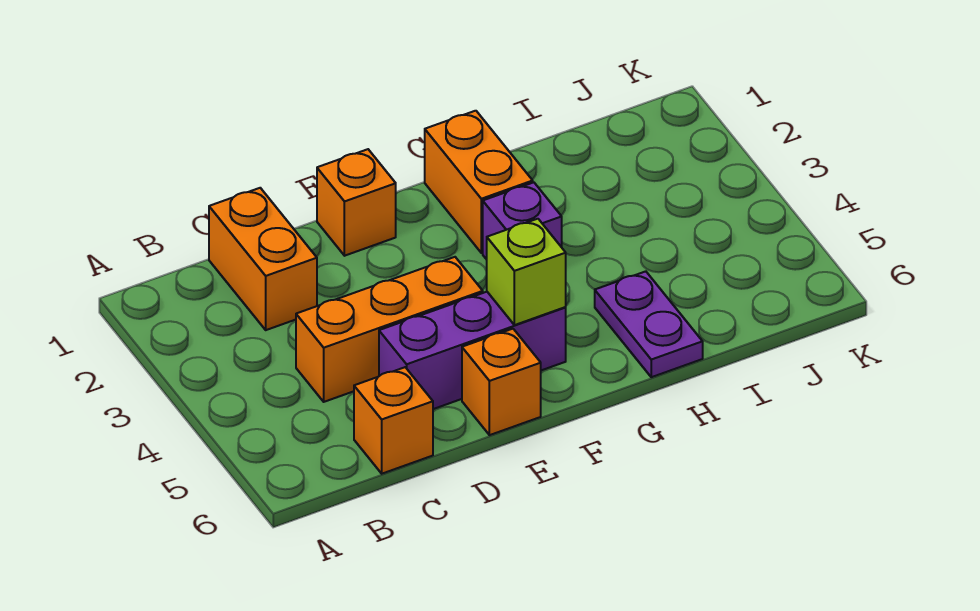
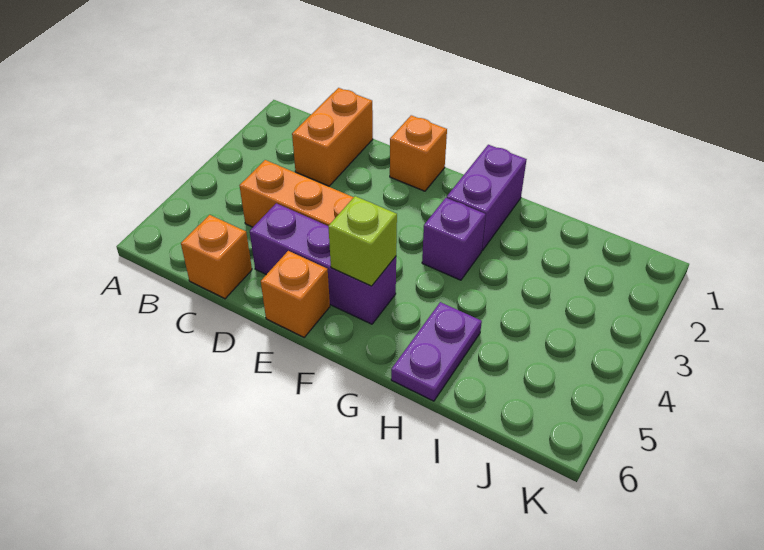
orange 1x2 brick [425,111,533,253] -> purple 1x2 brick [447,145,527,251]

